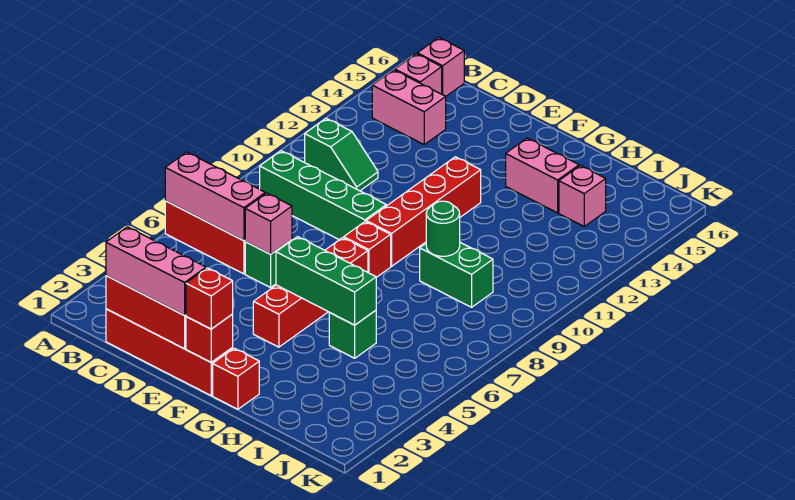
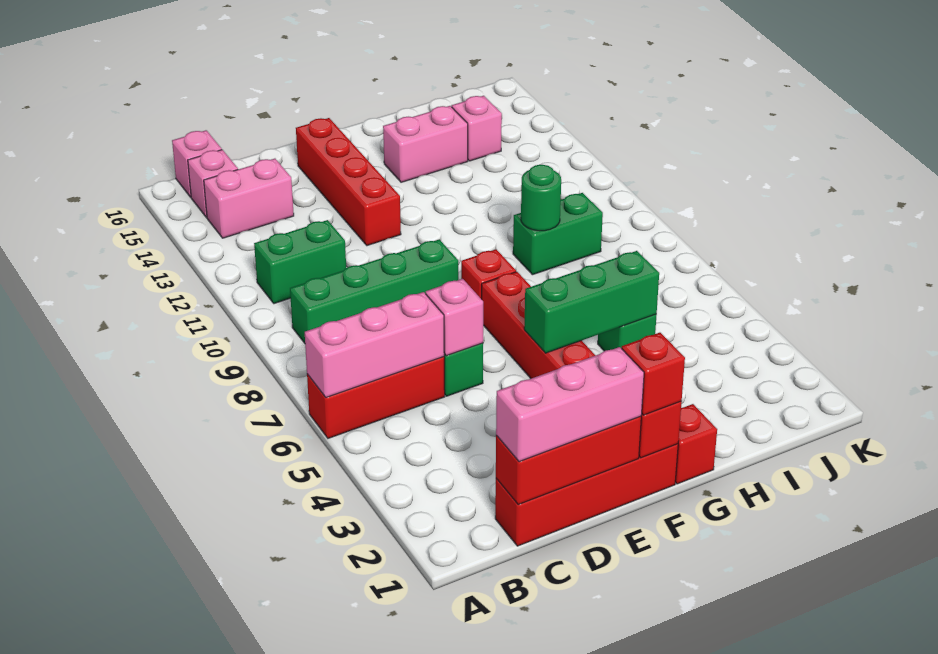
green 1x2 slope [305,118,378,191] -> green 1x2 brick [254,220,346,304]
red 1x4 brick [366,157,481,266] -> red 1x4 brick moved to [296,118,401,246]

